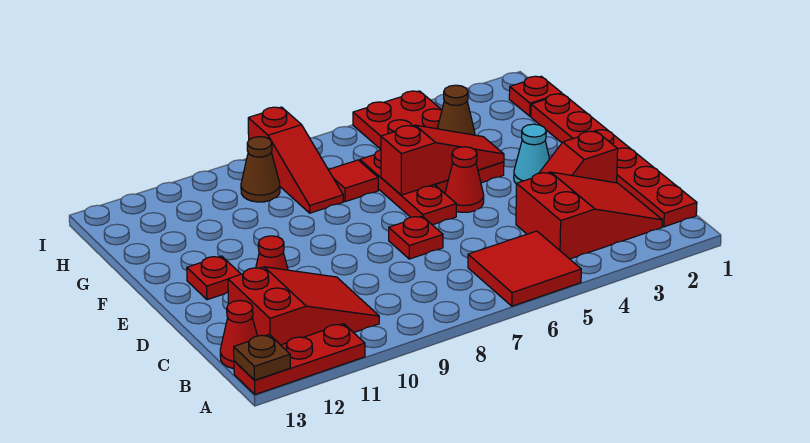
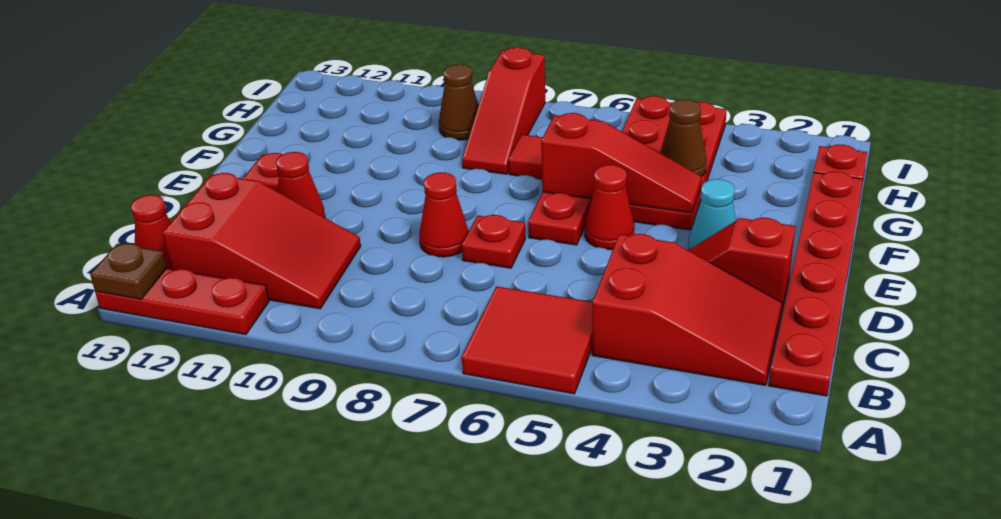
none -> red 1x1 cone [419,172,469,257]

